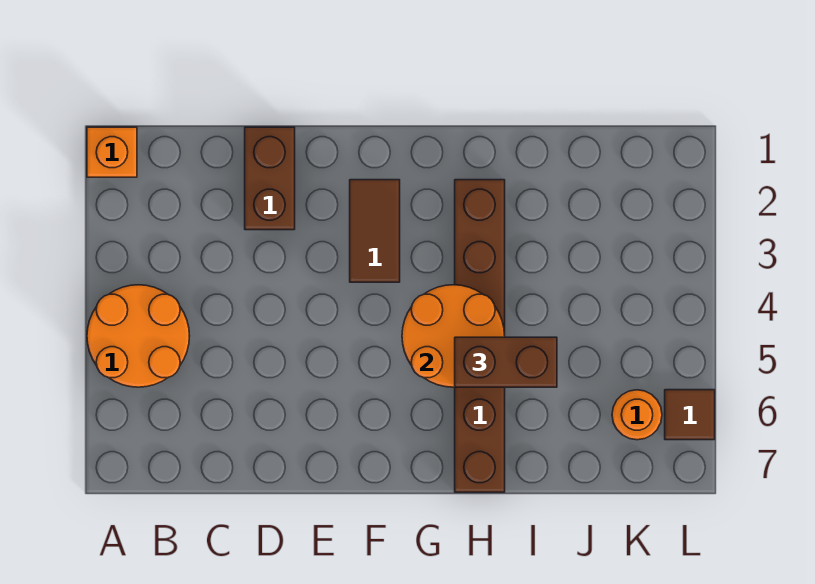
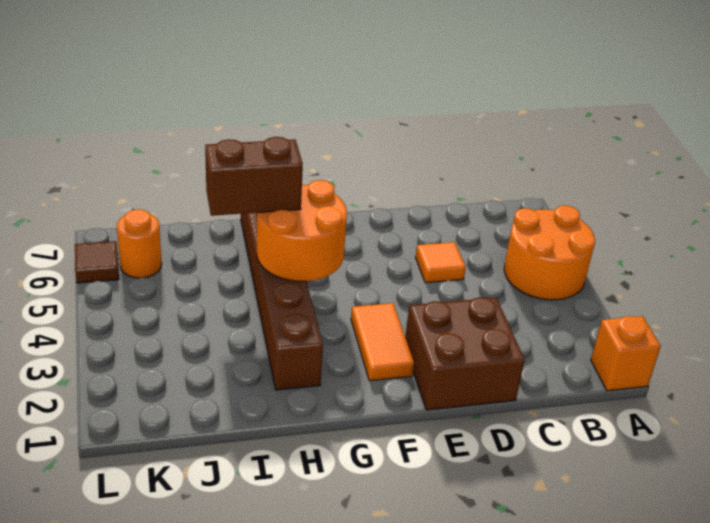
brown 1x2 brick [245,127,295,230] -> brown 2x2 brick [405,297,525,410]
none -> orange 1x1 tile [415,242,466,283]
brown 1x2 tile [350,180,400,282] -> orange 1x2 tile [351,303,414,381]

